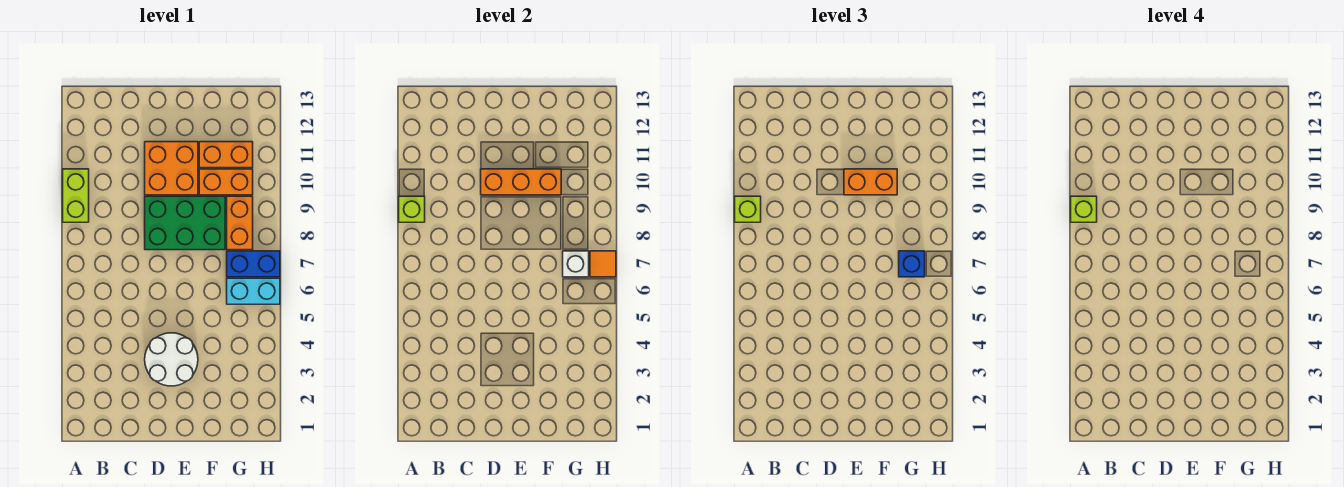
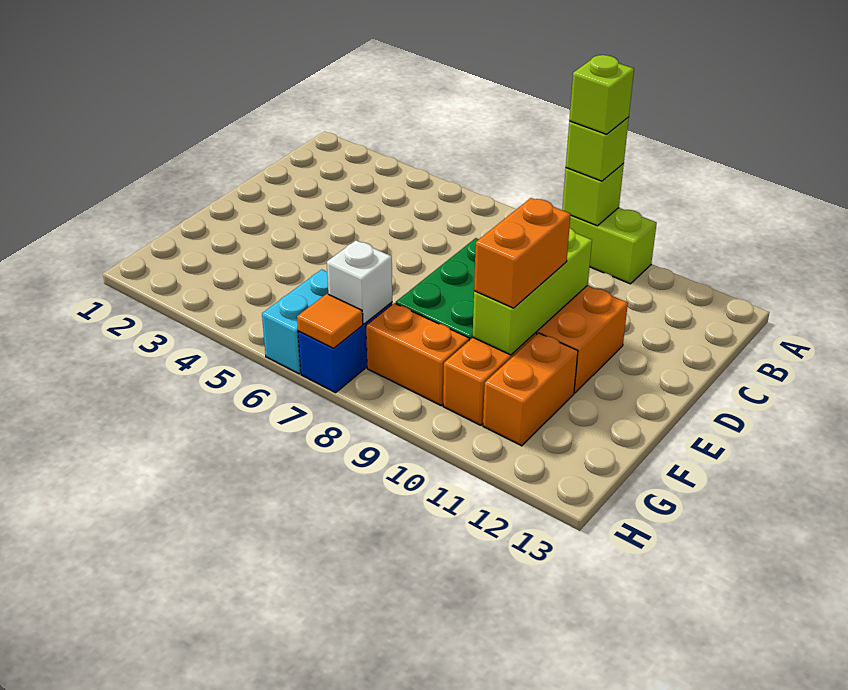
white 2x2 round brick [145,333,198,386] -> none
orange 1x3 brick [481,169,561,195] -> lime 1x3 brick [473,228,592,355]
blue 1x1 brick [899,251,925,277] -> none

